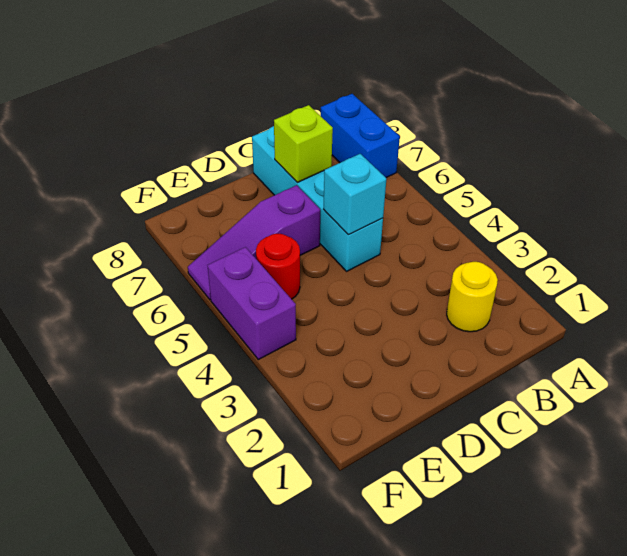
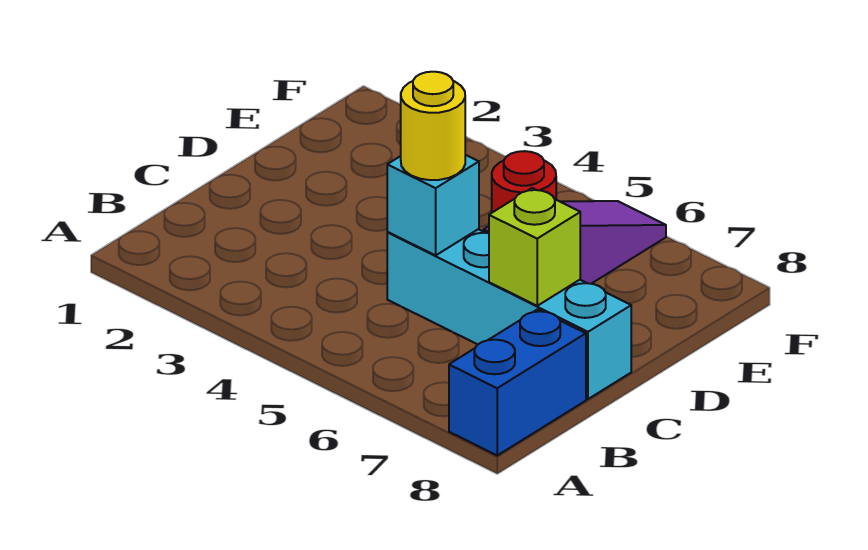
blue 1x2 brick [321,94,400,178] -> blue 1x2 brick turned to [449,309,586,455]
yellow 1x1 round brick [447,262,498,332] -> yellow 1x1 round brick moved to [401,72,465,180]
purple 1x2 brick [208,247,296,360] -> none

